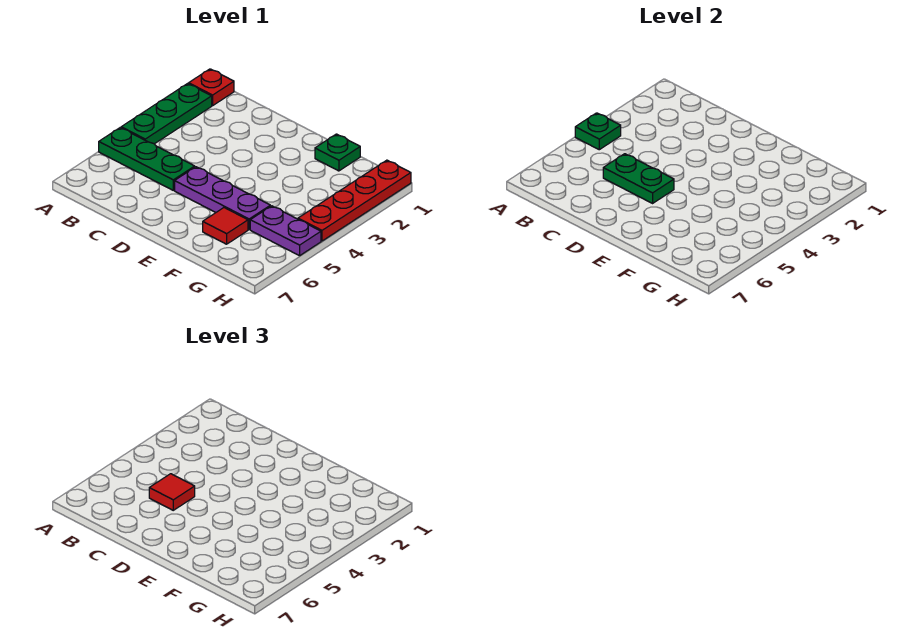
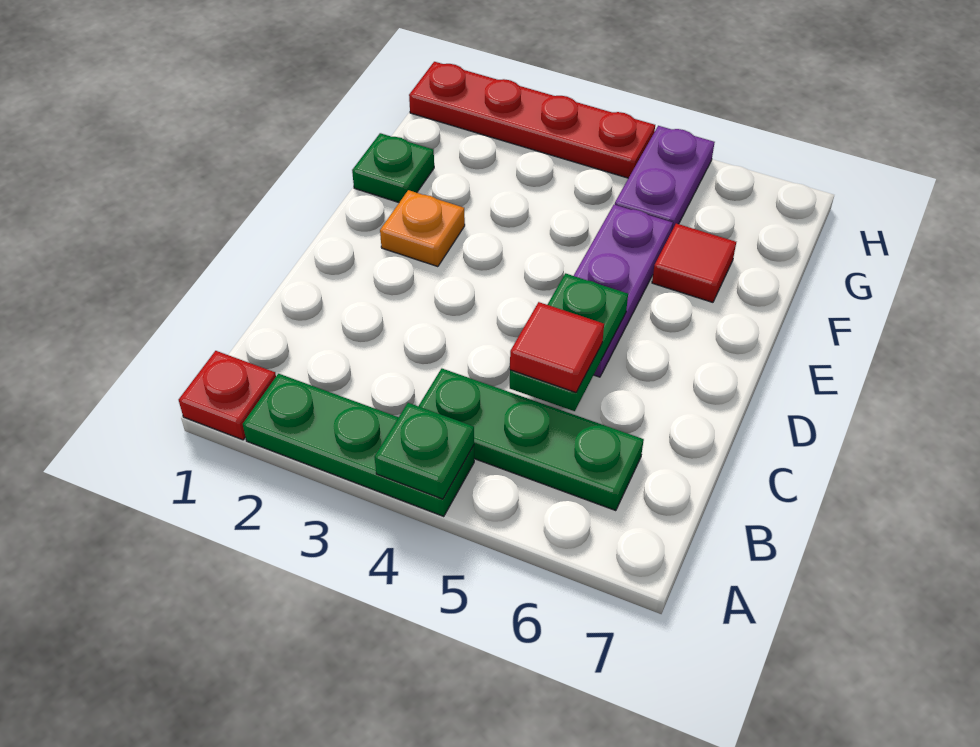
green 1x3 plate [99,128,195,190] -> green 1x3 plate turned to [419,369,644,511]
none -> orange 1x1 plate [380,190,465,267]

